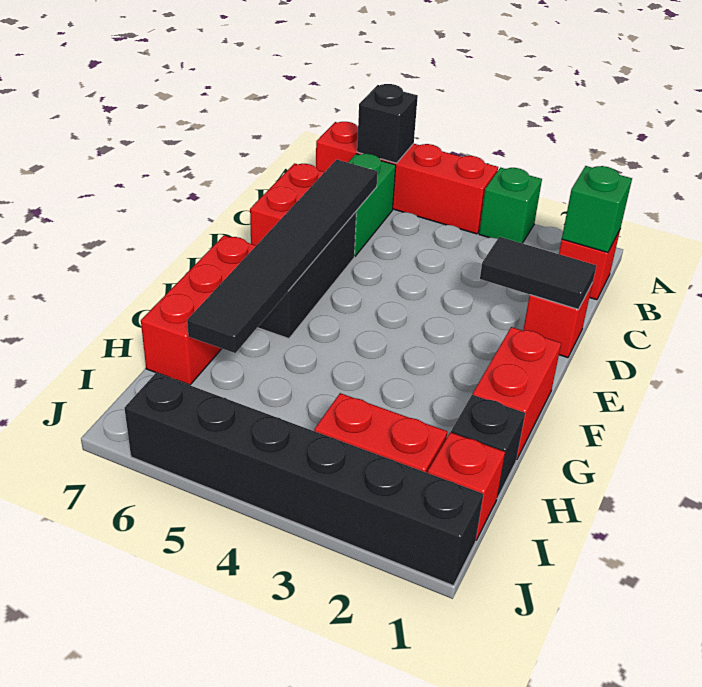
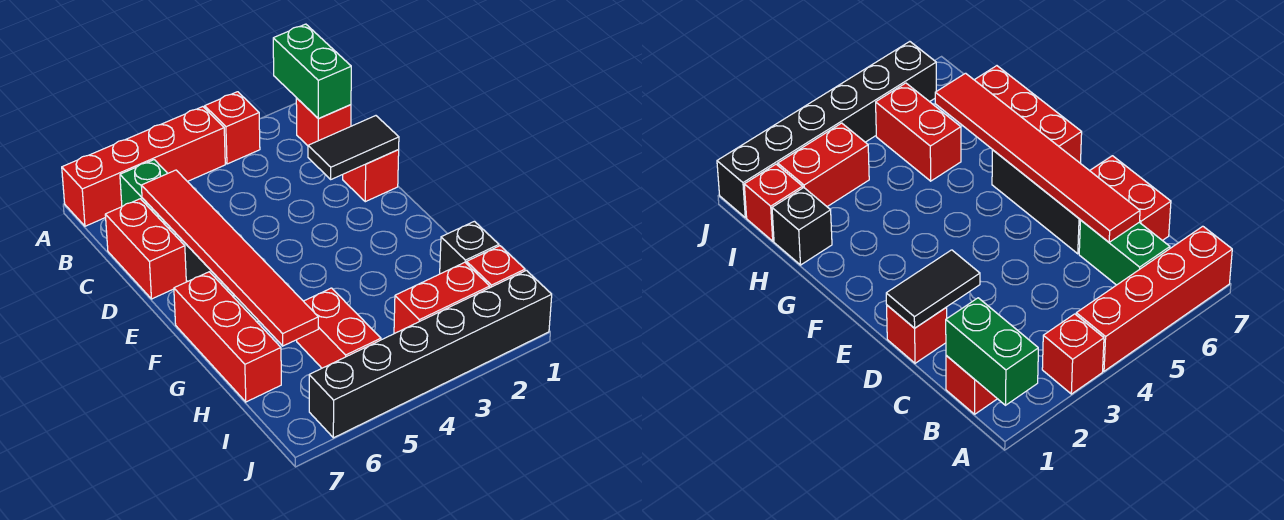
green 1x1 brick [479,168,542,243] -> red 1x1 brick [205,92,260,164]
black 1x1 brick [357,84,418,163] -> none
green 1x1 brick [562,166,632,252] -> green 1x2 brick [273,24,351,118]
black 1x6 tile [187,159,378,353] -> red 1x6 tile [141,170,318,346]
red 1x2 brick [473,327,561,460] -> red 1x2 brick moved to [297,288,381,368]

